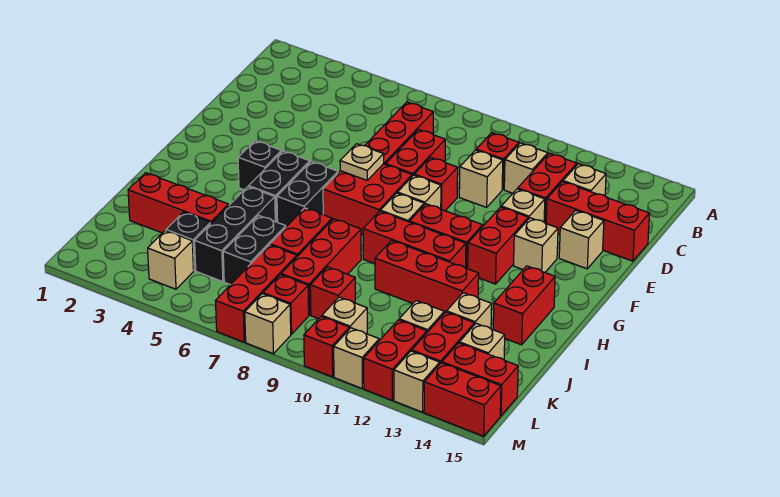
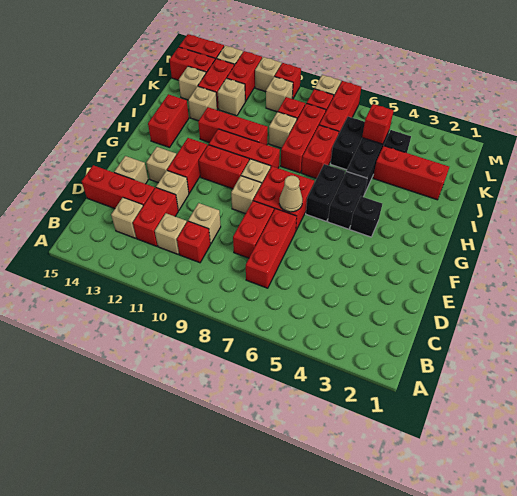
red 1x1 brick [414,157,458,211] -> red 1x1 brick moved to [362,104,394,144]
tan 1x1 plate [340,144,384,180] -> tan 1x1 cone [279,176,303,212]
tan 1x1 brick [148,230,194,289] -> tan 1x1 brick moved to [269,112,297,148]

